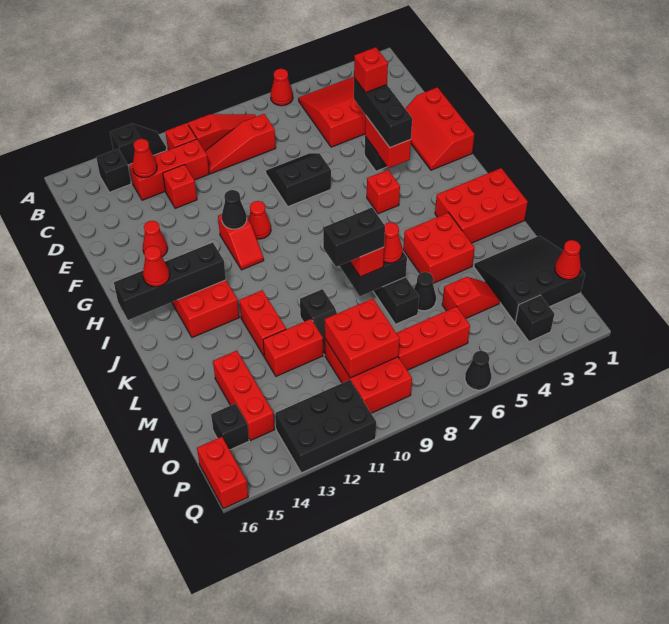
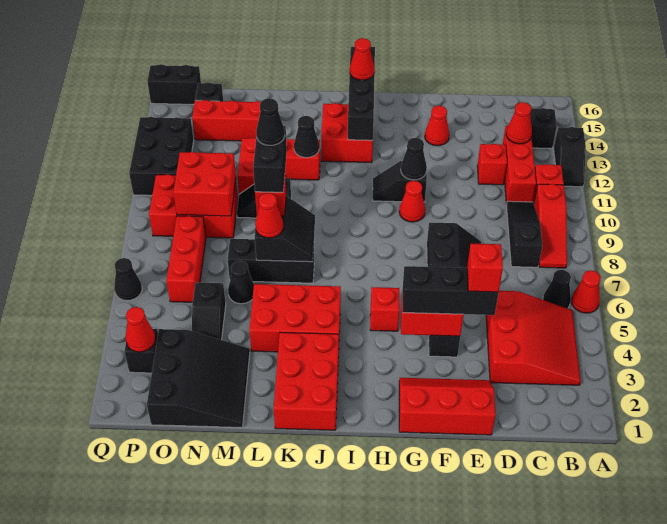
none -> black 1x1 cone [543,270,571,308]
red 1x3 slope [205,114,276,174] -> black 1x3 slope [507,201,542,267]
red 1x2 slope [218,214,264,270] -> black 1x2 slope [373,161,427,202]
red 2x2 brick [403,213,475,283] -> red 2x3 brick [249,284,341,352]
none -> black 1x1 cone [294,116,319,158]
none -> black 1x1 cone [256,98,285,145]
red 1x2 slope [442,277,500,318] -> black 1x2 slope [192,283,226,340]
red 1x1 cone [555,240,581,280] -> red 1x1 cone moved to [126,307,155,352]
red 1x2 brick [197,437,248,509] -> black 1x2 brick [147,64,201,104]

